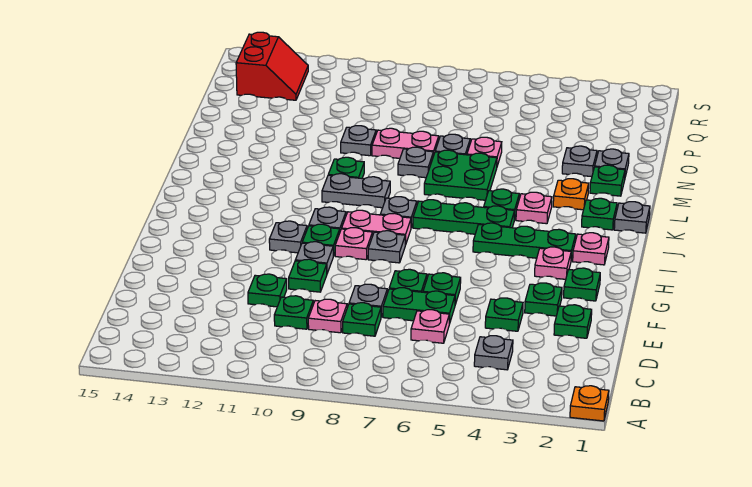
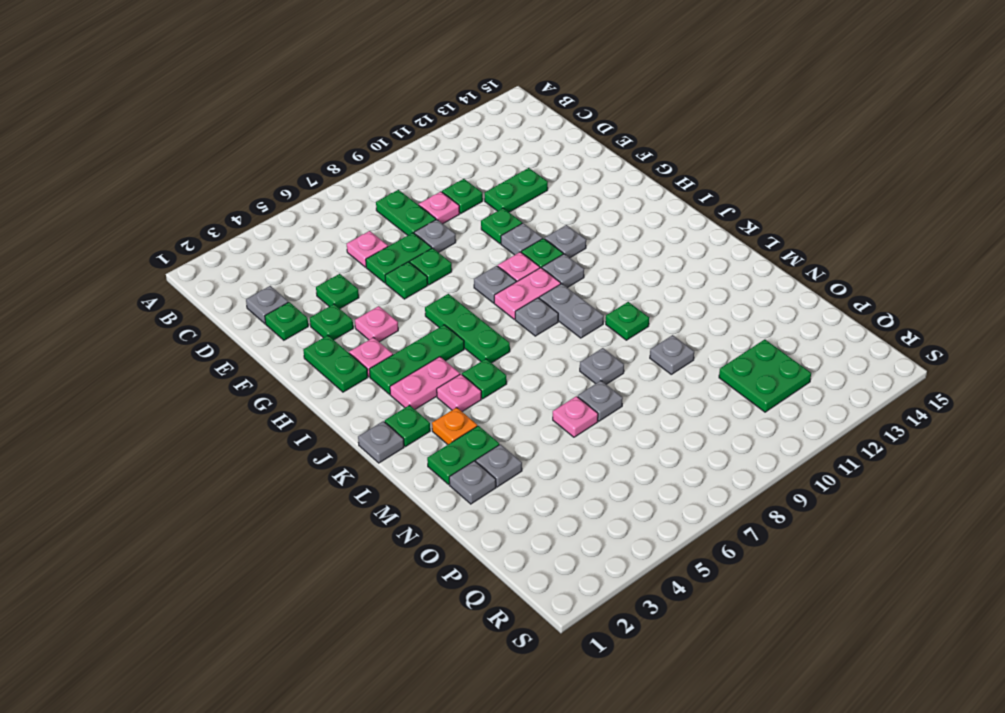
orange 1x1 plate [570,386,609,421] -> none
grey 1x1 plate [474,336,513,370] -> grey 1x1 plate moved to [246,286,288,324]
green 1x1 plate [343,303,381,336] -> green 1x2 plate [376,190,436,235]
green 1x1 plate [248,274,287,307] -> green 1x2 plate [485,168,548,212]
green 1x1 plate [564,268,600,301] -> green 1x2 plate [303,335,368,392]
pink 1x1 plate [573,233,609,265] -> pink 1x1 plate moved to [355,306,398,342]
green 1x3 plate [413,200,515,234] -> green 1x3 plate turned to [425,294,510,363]
grey 1x2 plate [322,174,390,208] -> grey 1x2 plate turned to [539,284,604,338]
green 2x2 plate [424,150,497,200] -> green 2x2 plate moved to [719,339,811,412]
green 1x1 plate [590,165,625,196] -> green 1x2 plate [427,426,499,484]
pink 1x2 plate [372,128,439,158] -> pink 1x2 plate moved to [390,357,460,409]
red 2x2 slope [236,32,308,100] -> none

